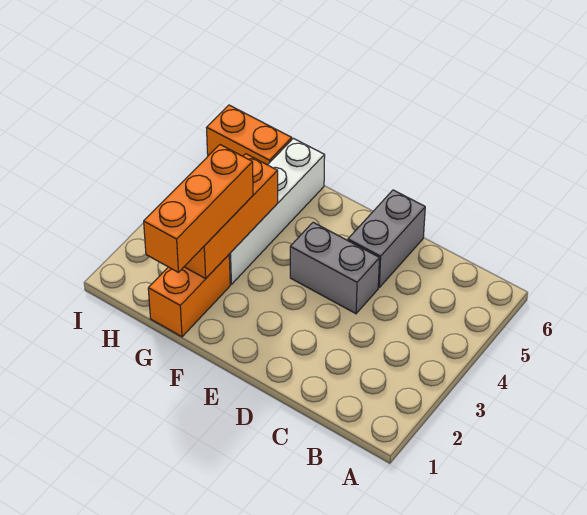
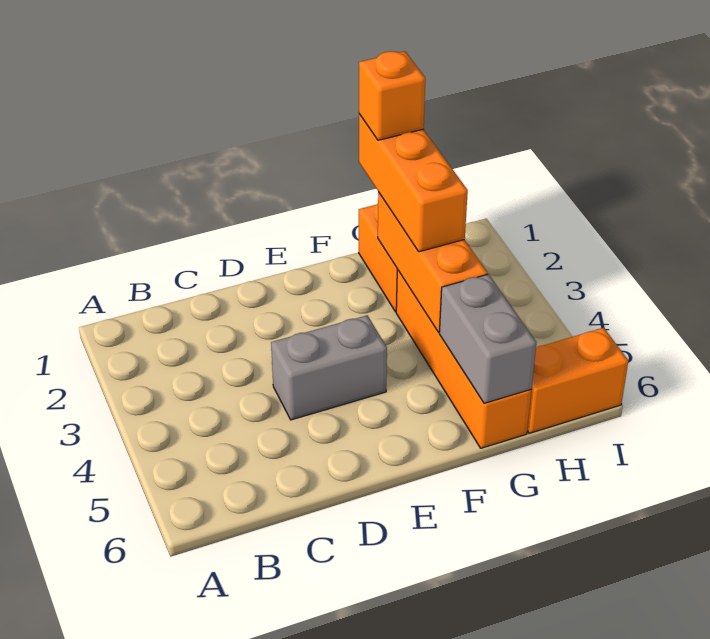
grey 1x2 brick [348,190,425,287] -> grey 1x2 brick moved to [439,274,536,403]
none -> orange 1x1 brick [359,51,425,140]
white 1x4 brick [229,138,325,284] -> orange 1x4 brick [396,270,531,448]

